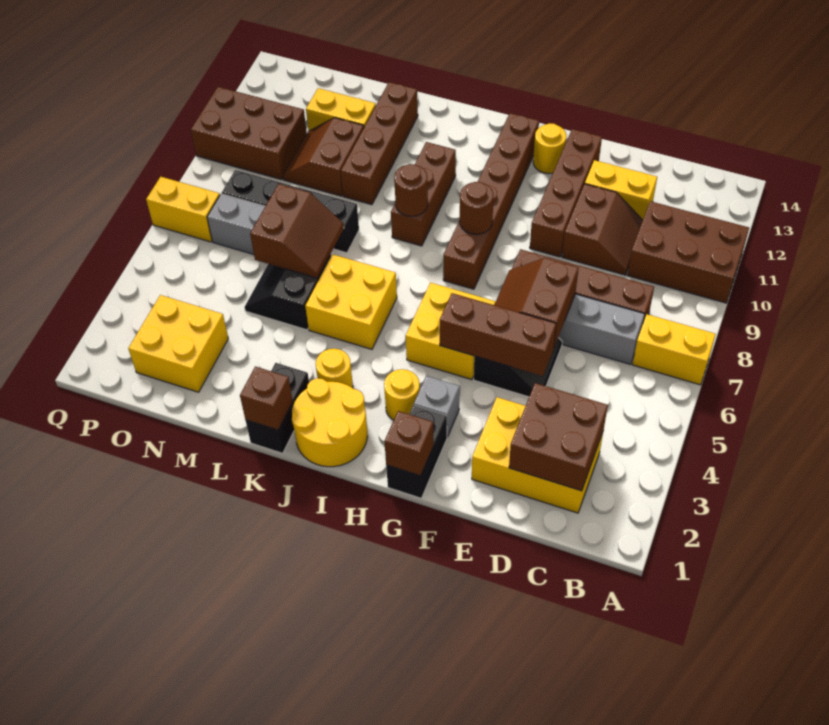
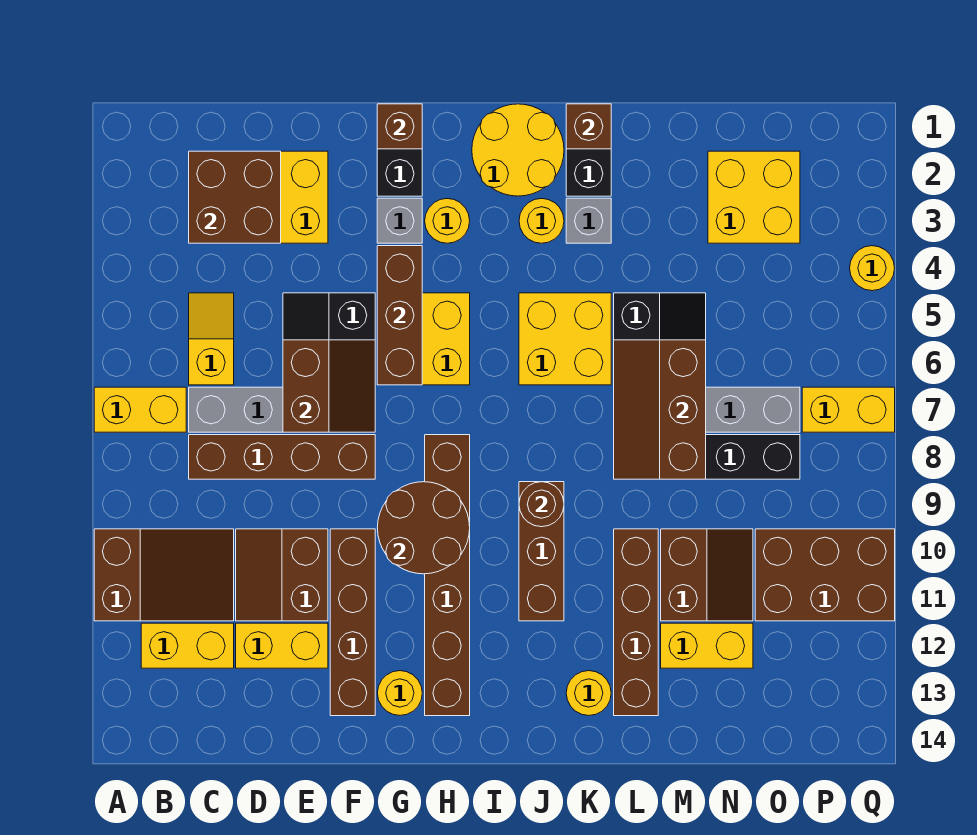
brown 2x3 brick [627,201,749,303] -> brown 2x3 slope [94,529,234,621]
none -> yellow 1x2 brick [141,623,234,668]
none -> yellow 1x2 slope [189,293,234,385]
brown 1x3 brick [440,293,556,376] -> brown 1x3 brick turned to [377,246,422,385]
brown 1x1 round brick [460,182,494,235] -> brown 2x2 round brick [377,482,470,574]
none -> grey 1x1 brick [566,198,611,243]
none -> yellow 1x1 round brick [566,671,611,716]
brown 2x2 slope [250,184,344,278] -> brown 2x3 slope [614,340,706,479]
none -> yellow 1x1 round brick [850,246,895,291]

